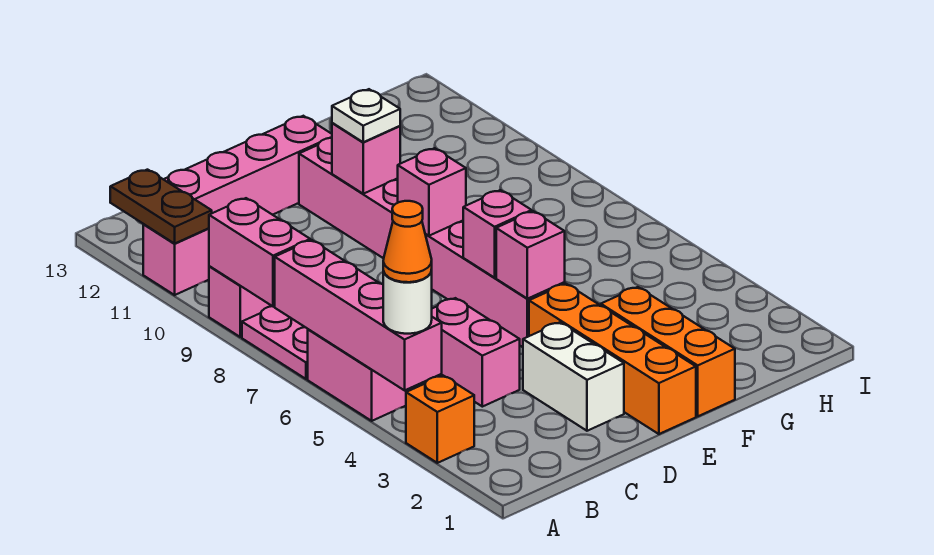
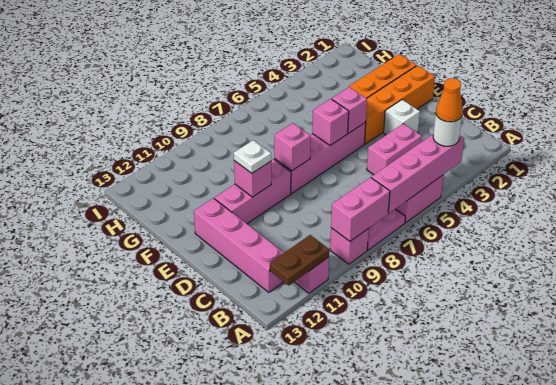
orange 1x1 brick [406,376,474,463] -> none
white 1x2 brick [523,322,624,431] -> white 1x1 brick [384,100,420,135]

